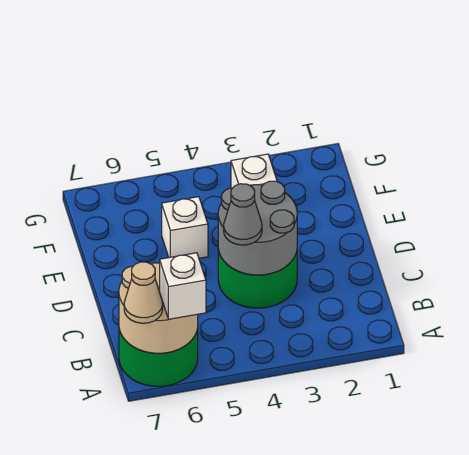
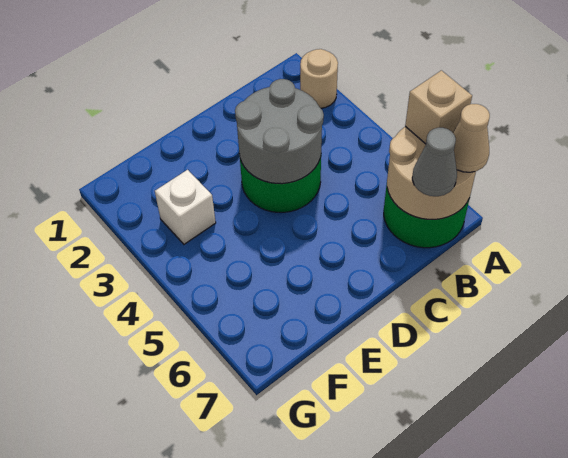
none -> tan 1x1 round brick [300,49,338,108]
white 1x1 brick [160,253,206,319] -> tan 1x1 brick [405,70,472,144]
grey 1x1 cone [224,184,262,245] -> grey 1x1 cone moved to [412,128,457,196]
white 1x1 brick [162,197,208,258] -> none

